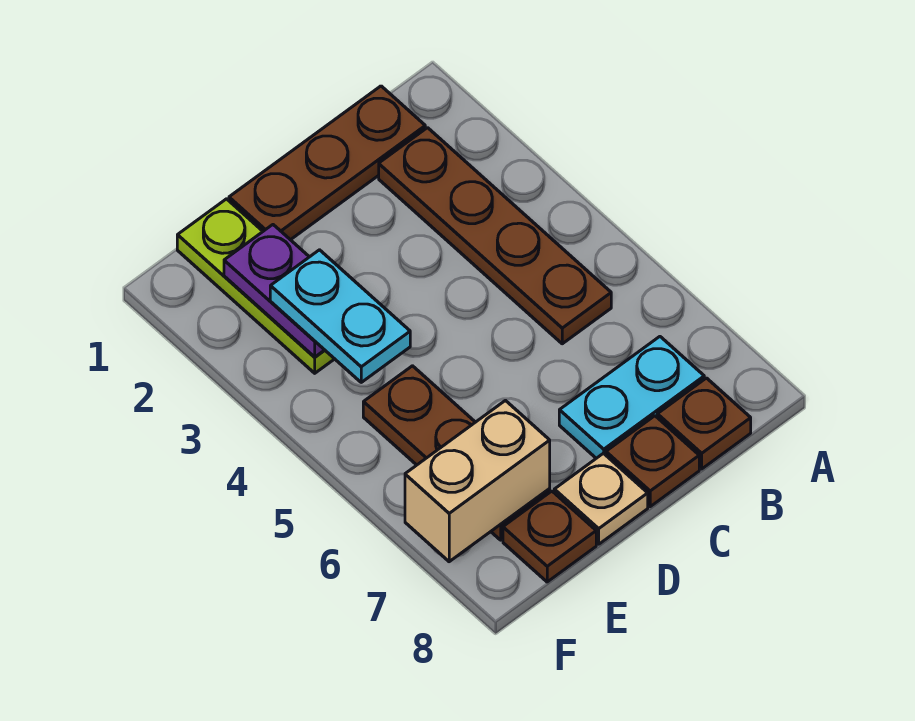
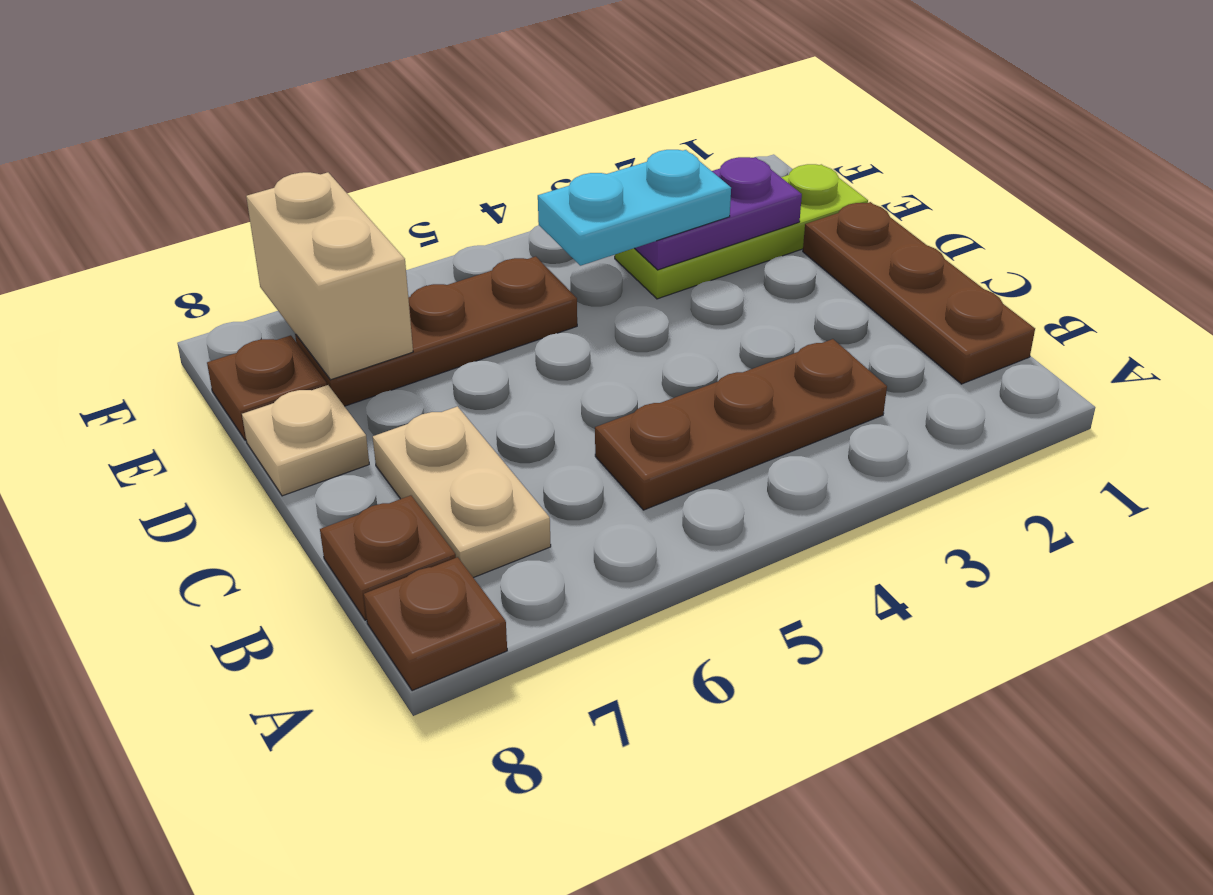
brown 1x4 plate [379,128,611,344] -> brown 1x3 plate [595,339,887,510]
cyan 1x2 plate [559,337,704,458] -> tan 1x2 plate [373,406,551,578]
brown 1x1 plate [606,416,699,507] -> brown 1x1 plate moved to [364,557,507,691]

